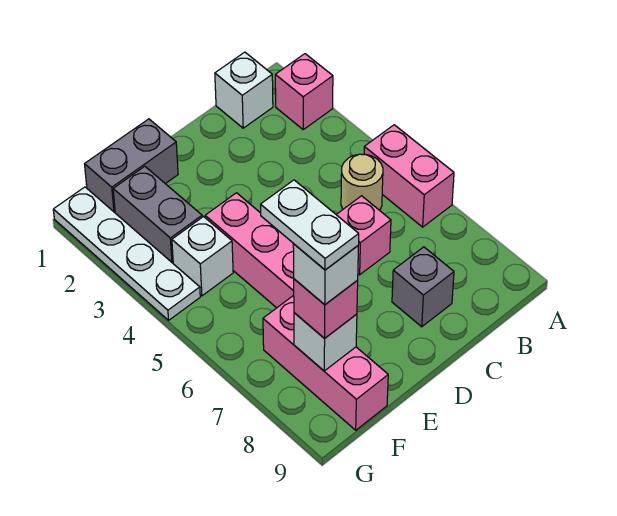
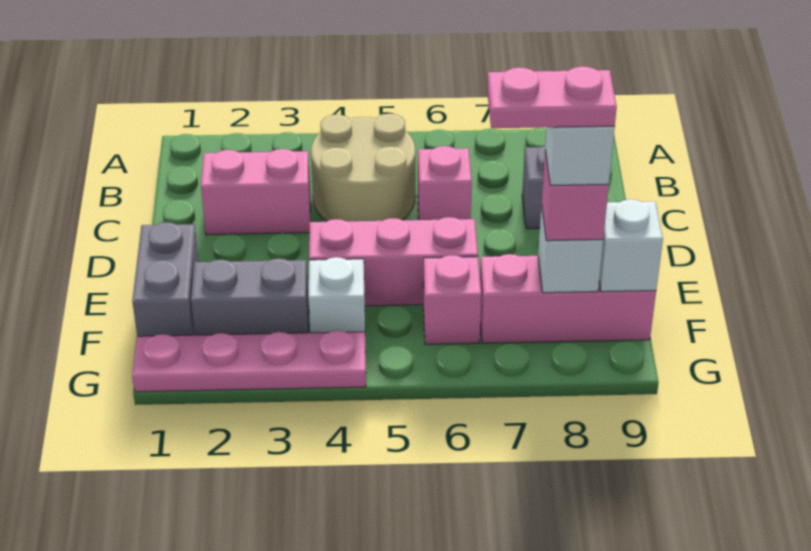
pink 1x1 brick [275,54,333,129] -> pink 1x1 brick moved to [423,255,481,344]
pink 1x2 brick [364,125,454,227] -> pink 1x2 brick moved to [201,149,311,235]
white 1x1 brick [215,52,273,128] -> white 1x1 brick moved to [599,199,663,292]
tan 1x1 round brick [341,154,383,210] -> tan 2x2 round brick [311,114,415,221]
white 1x2 plate [261,180,359,270] -> pink 1x2 plate [487,66,617,128]
white 1x4 plate [53,187,200,320] -> pink 1x4 plate [132,331,366,392]

